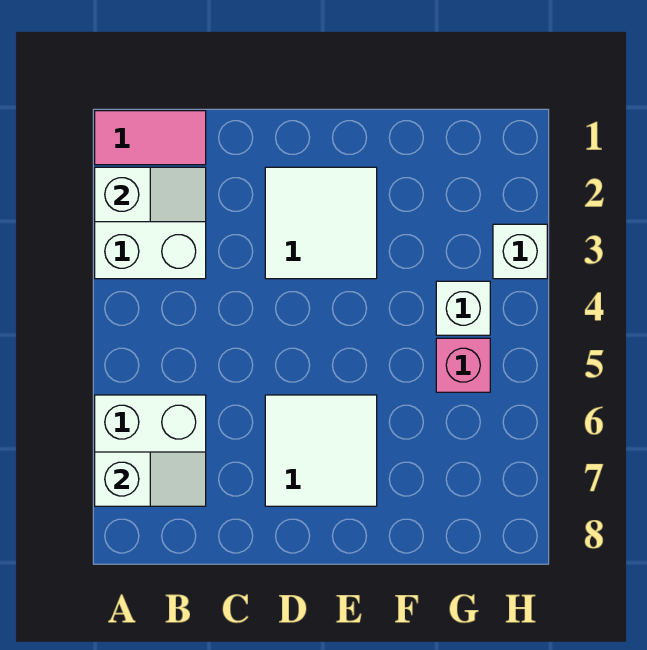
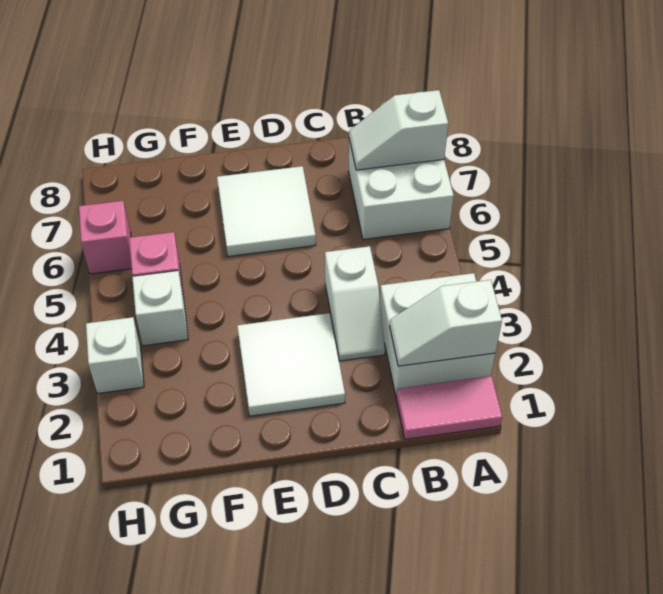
none -> white 1x2 slope [325,246,385,361]
none -> pink 1x1 brick [79,201,132,274]

